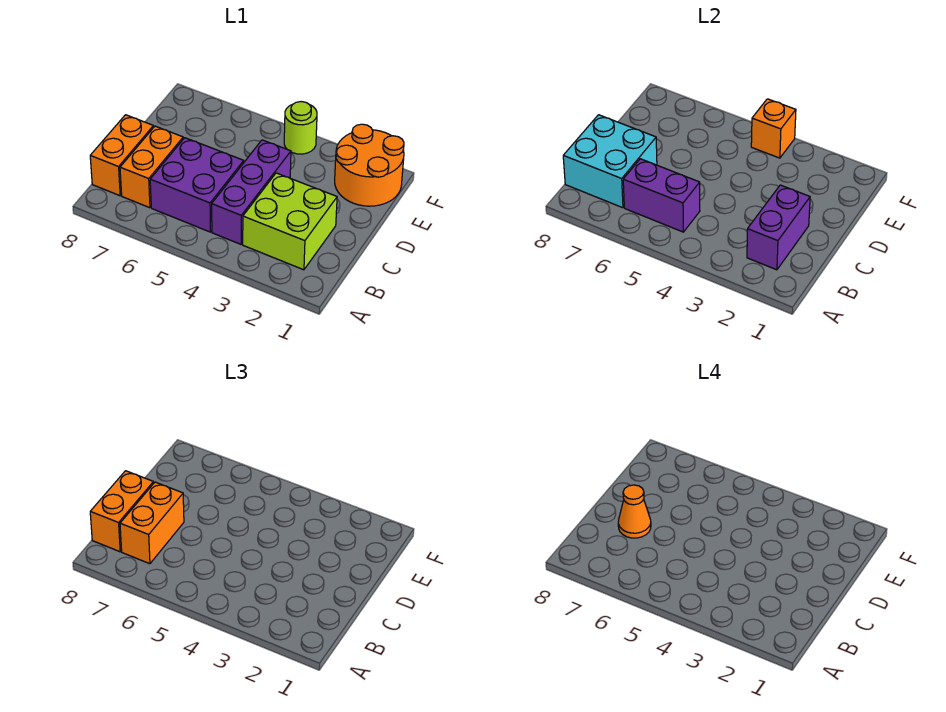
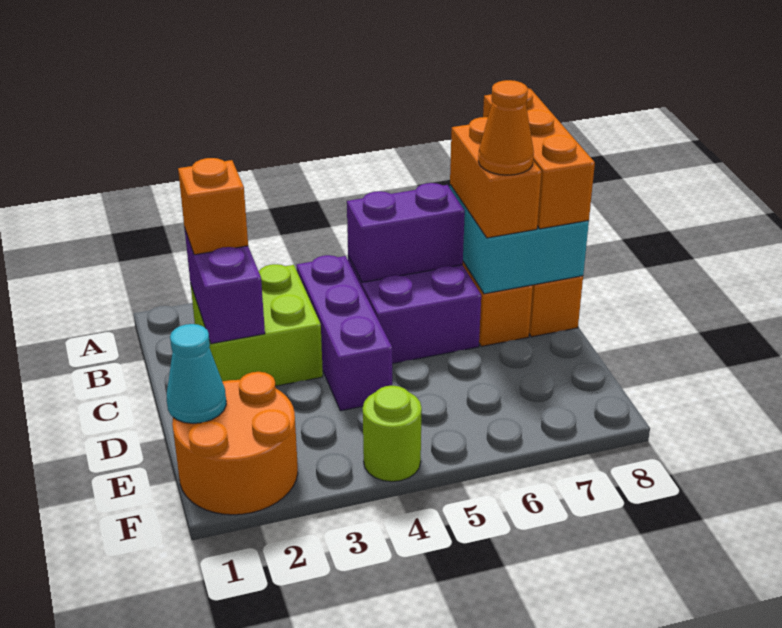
orange 1x2 brick [90,471,154,552] -> orange 1x3 brick [483,88,595,229]
none -> cyan 1x1 cone [167,324,226,424]
orange 1x1 brick [751,99,796,158] -> orange 1x1 brick moved to [178,158,248,255]

